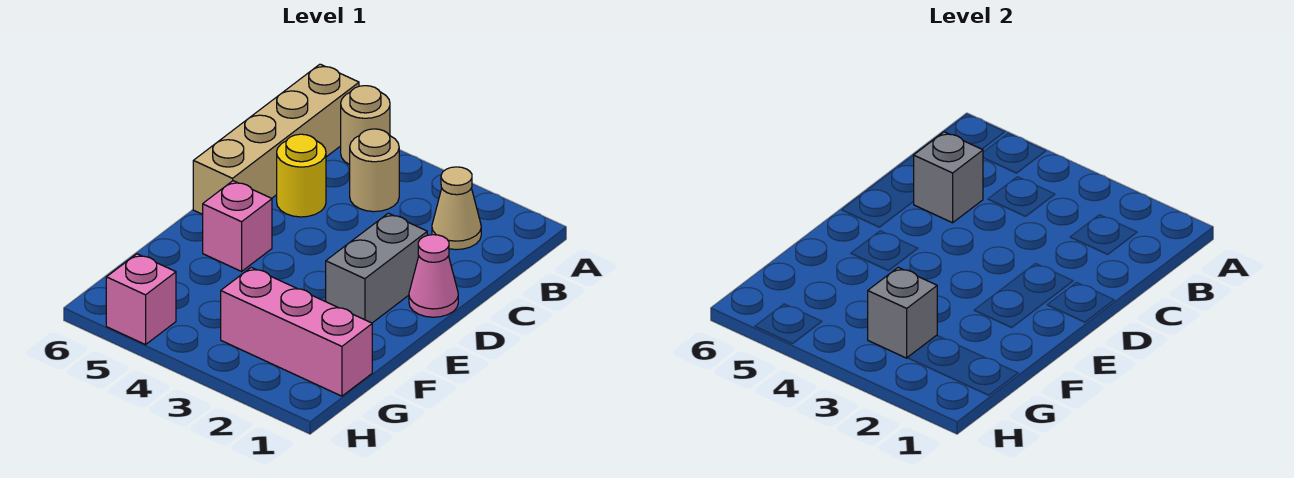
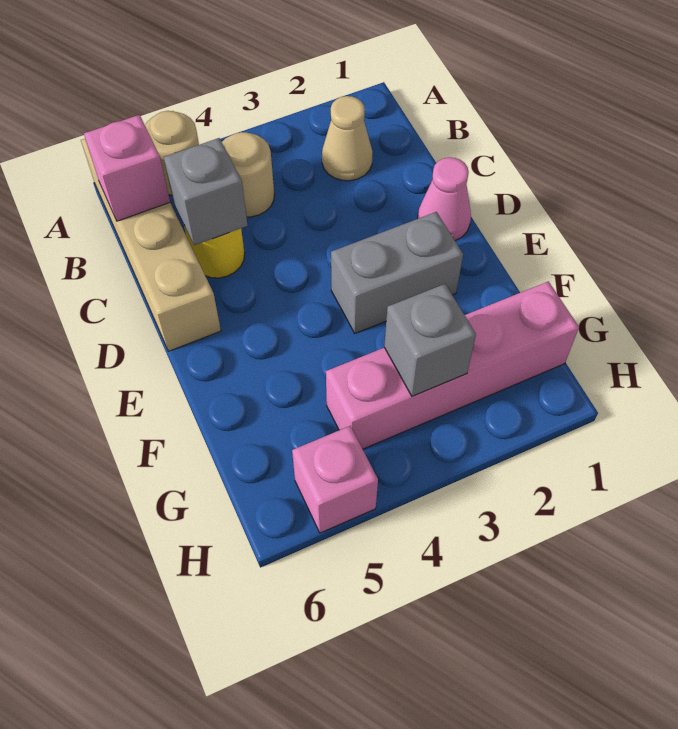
grey 1x2 brick [326,213,427,323] -> grey 1x2 brick turned to [331,212,463,333]
pink 1x1 brick [203,181,272,271] -> pink 1x1 brick moved to [84,115,170,221]
pink 1x3 brick [221,267,372,396] -> pink 1x4 brick [326,281,579,449]

